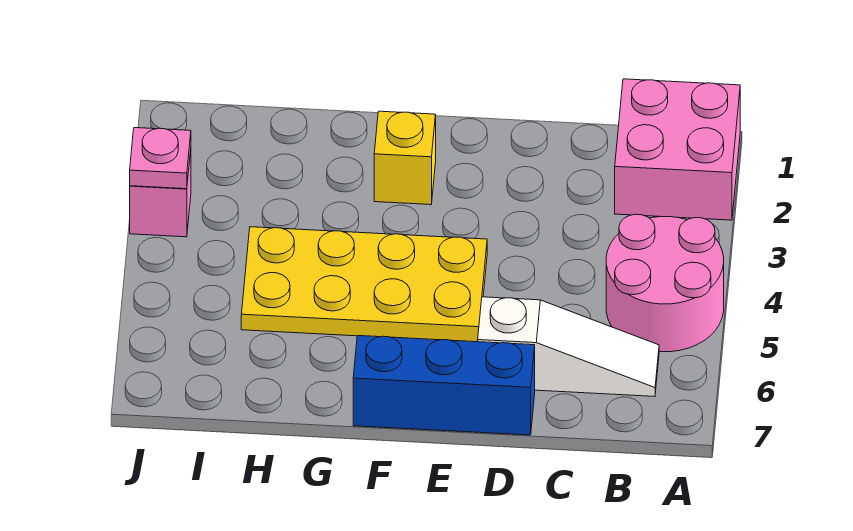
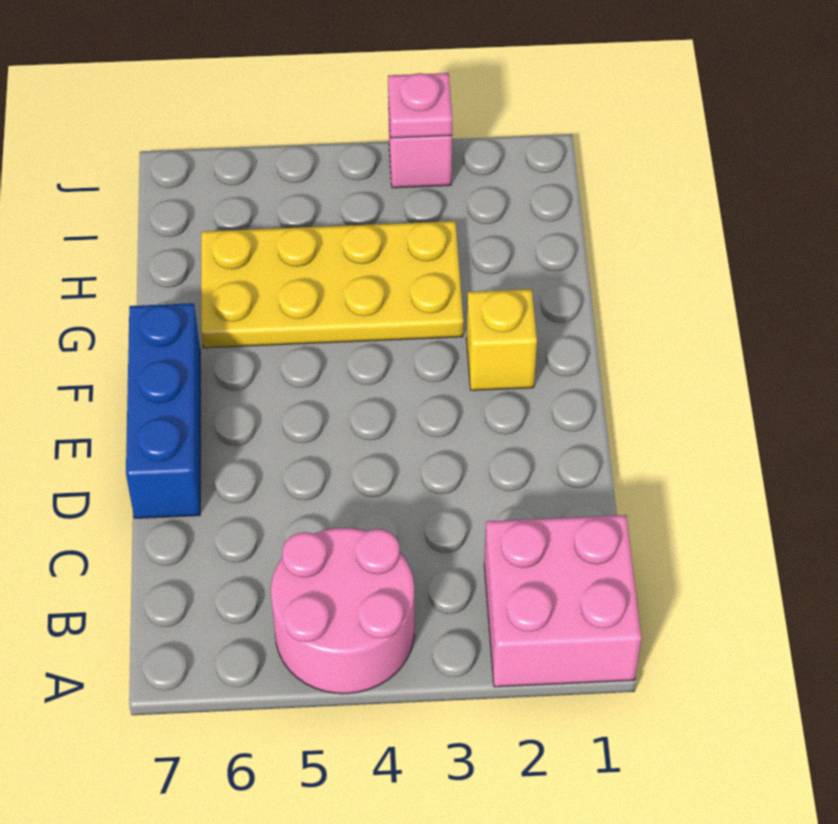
white 1x3 slope [478,297,659,397] -> none
yellow 2x4 plate [241,227,487,342] -> yellow 2x4 plate turned to [201,221,463,348]

